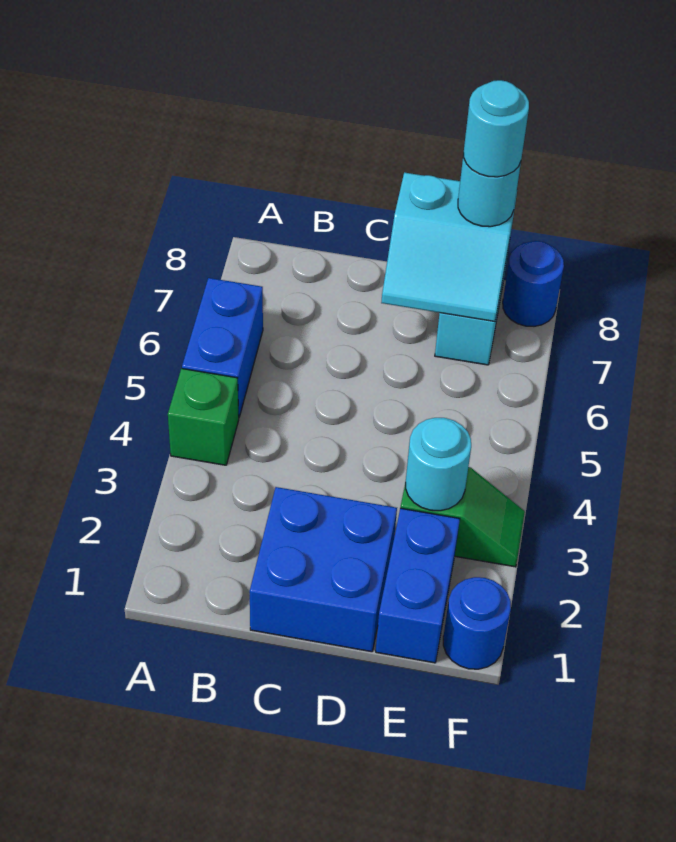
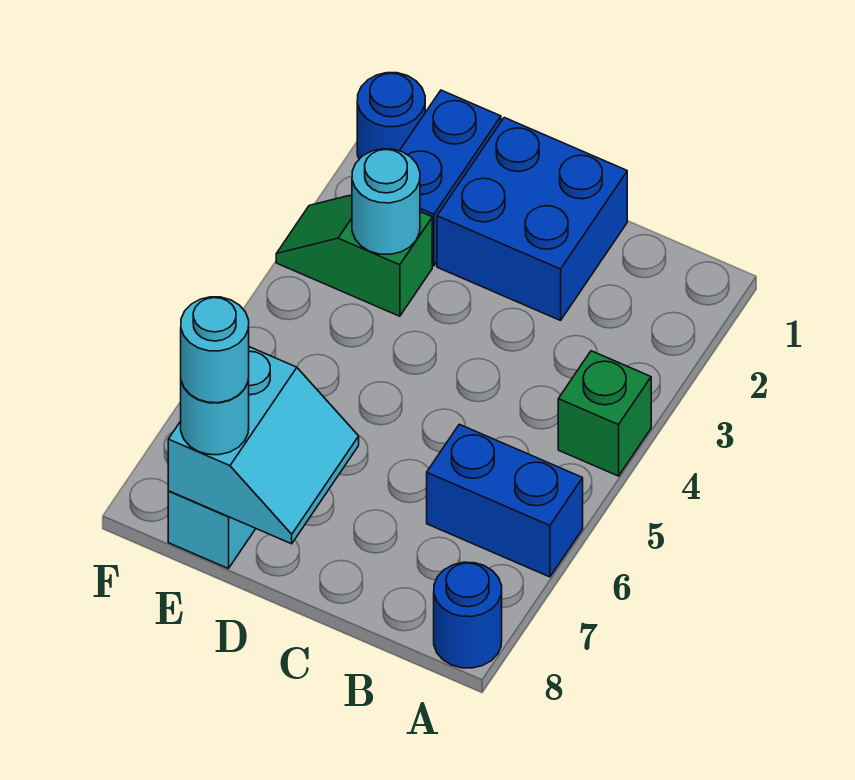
blue 1x2 brick [182,278,263,417] -> blue 1x2 brick turned to [427,424,583,577]
cyan 2x2 slope [381,172,517,322] -> cyan 2x2 slope turned to [168,347,359,544]
blue 1x1 round brick [503,241,564,326] -> blue 1x1 round brick moved to [434,562,502,668]

